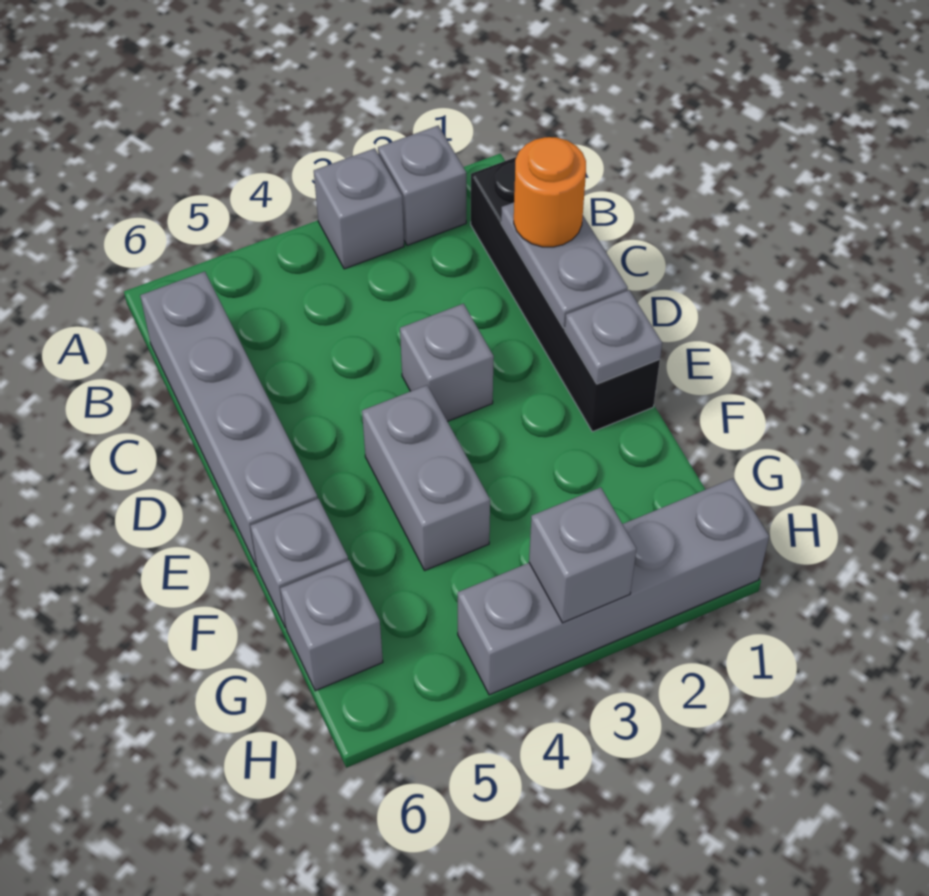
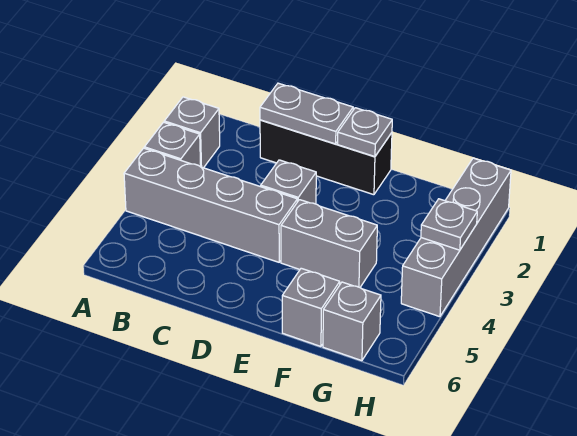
black 1x4 brick [471,157,660,432] -> black 1x3 brick [260,120,392,195]
grey 1x4 brick [140,271,318,567] -> grey 1x4 brick moved to [124,148,297,262]
orange 1x1 round brick [514,137,586,247] -> none
grey 1x1 brick [529,487,636,623] -> grey 1x1 plate [421,199,477,250]

